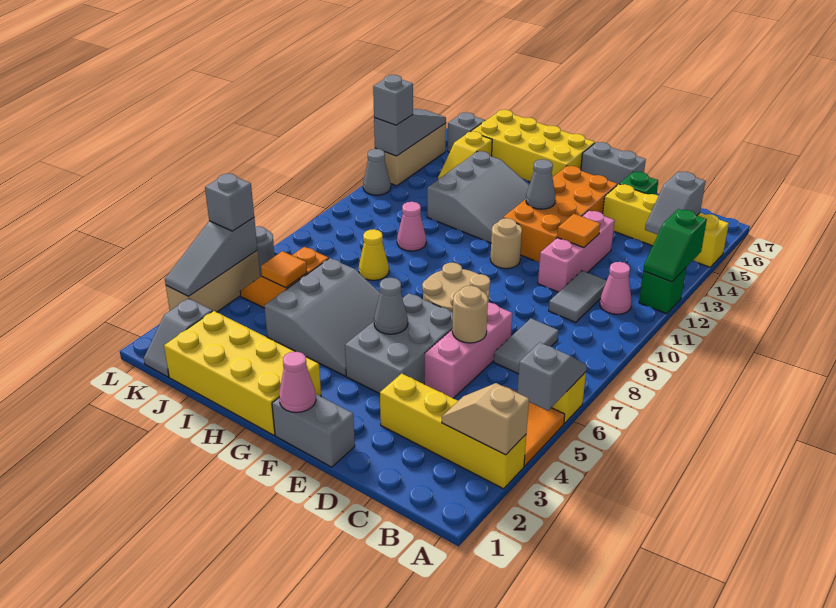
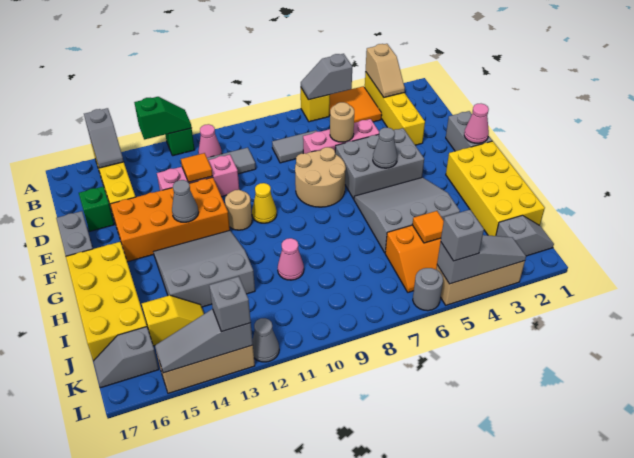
grey 1x2 slope [645,172,705,235] -> grey 1x2 slope turned to [84,108,124,168]
yellow 1x1 cone [359,229,389,280] -> yellow 1x1 cone moved to [252,183,277,223]

